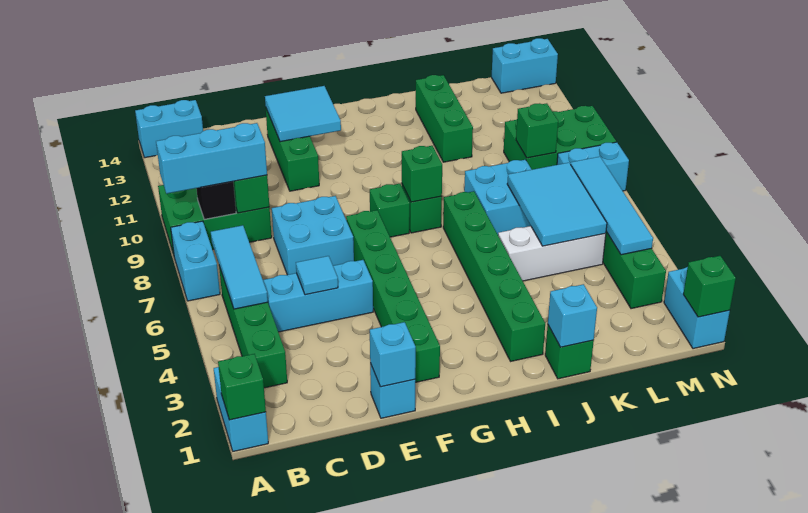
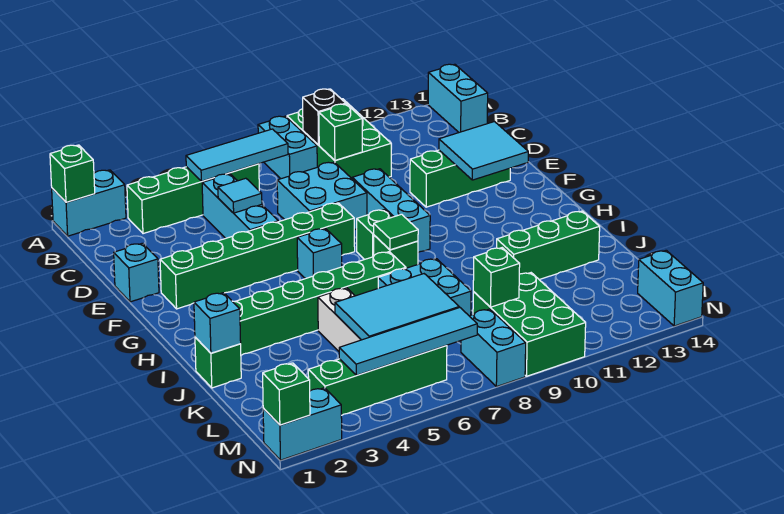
cyan 1x2 brick [171,221,220,301] -> cyan 1x2 brick turned to [258,116,317,179]
cyan 1x3 brick [156,123,267,194] -> cyan 1x3 brick moved to [352,169,430,252]
cyan 1x1 brick [370,322,416,387] -> cyan 1x1 brick moved to [297,228,342,279]
green 1x1 brick [402,146,442,202] -> green 1x1 tile [374,214,418,250]

